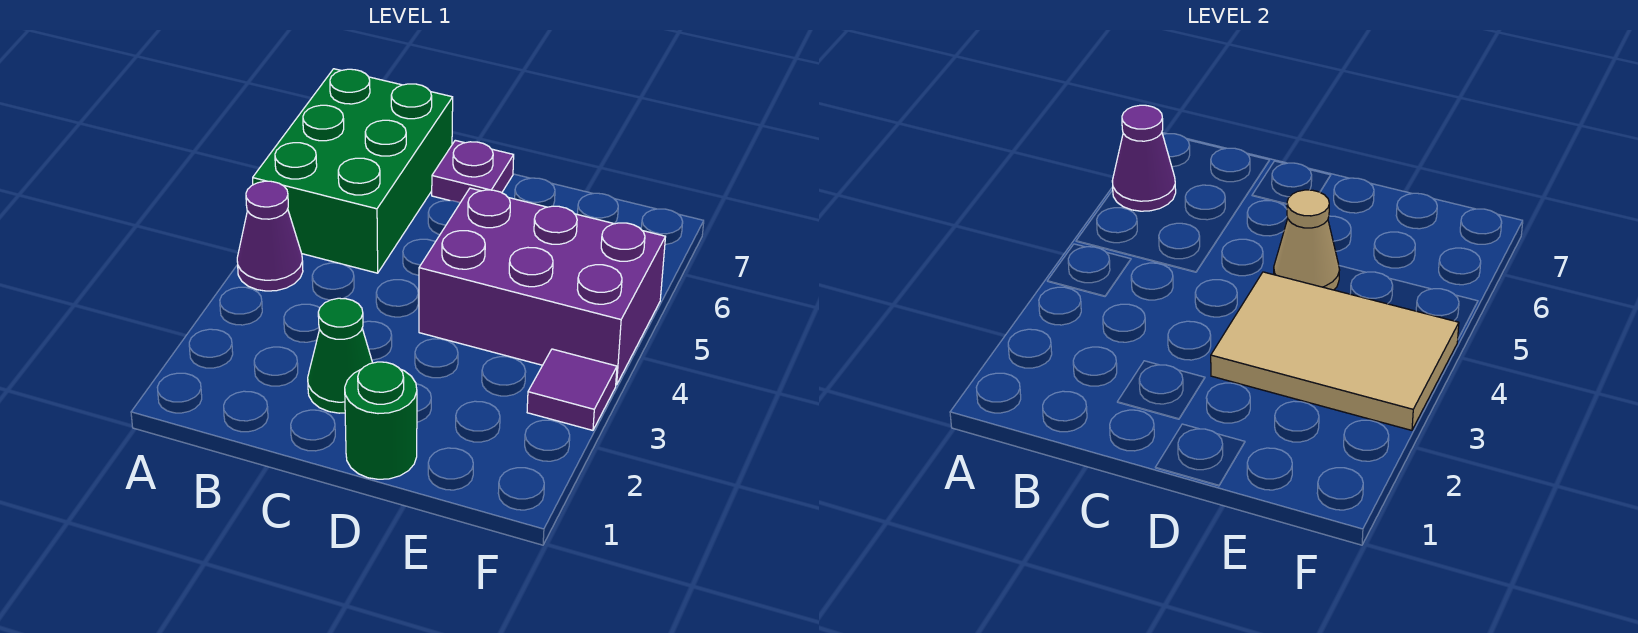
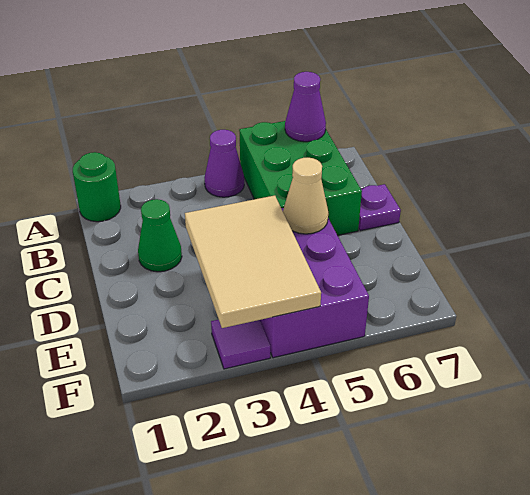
green 2x3 brick [253,69,453,273] -> green 2x3 brick turned to [239,121,362,235]
green 1x1 round brick [345,362,417,479] -> green 1x1 round brick moved to [73,152,121,222]

